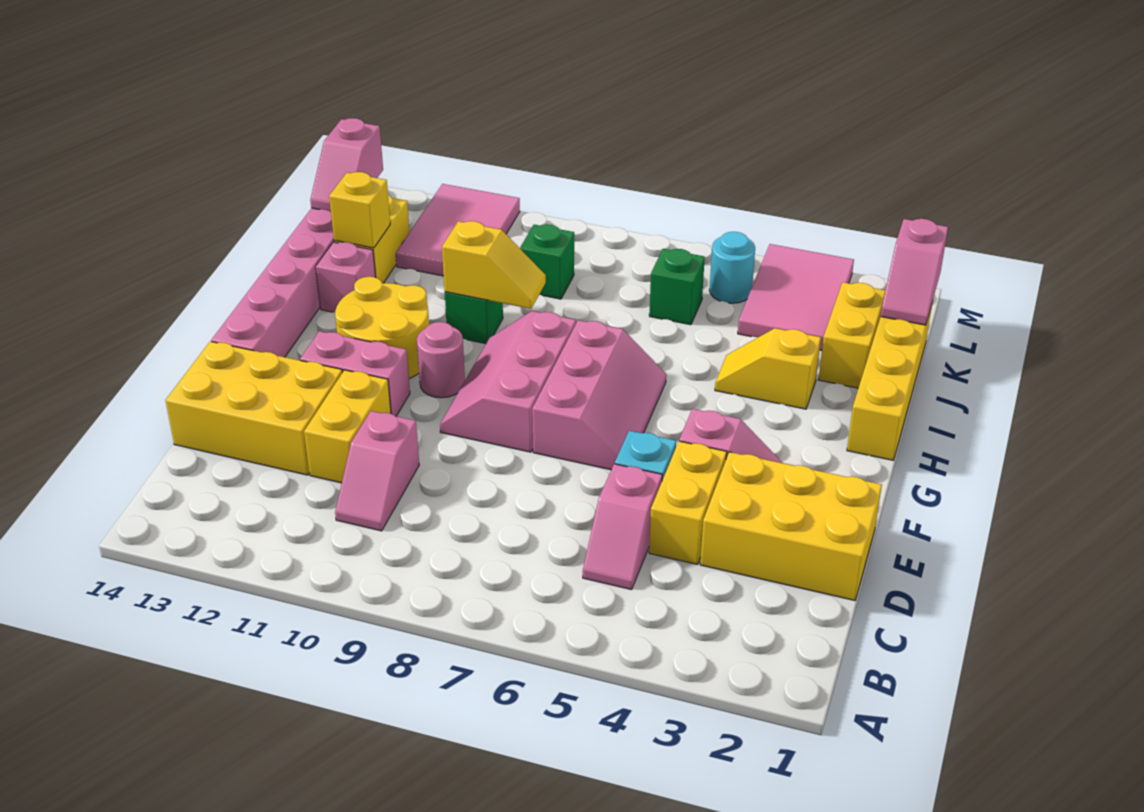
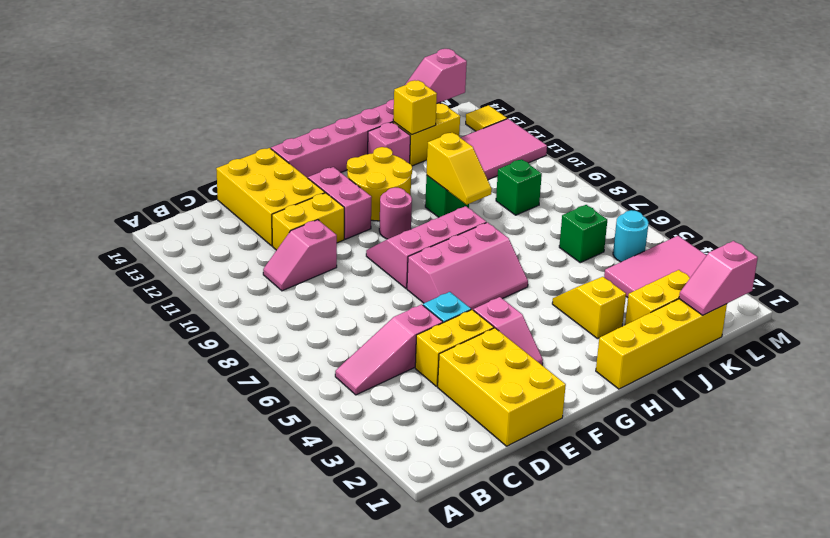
pink 1x2 slope [583,464,662,590] -> pink 1x3 slope [335,304,443,395]
none -> yellow 1x1 tile [466,105,507,131]

